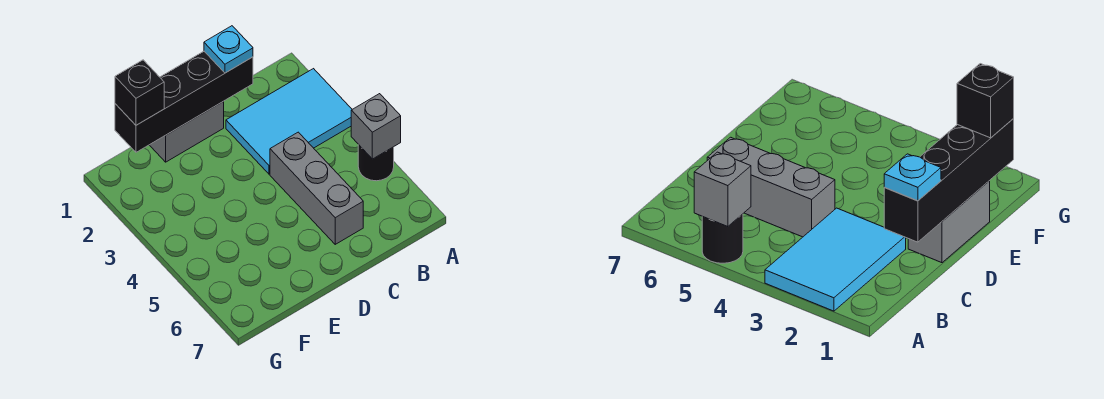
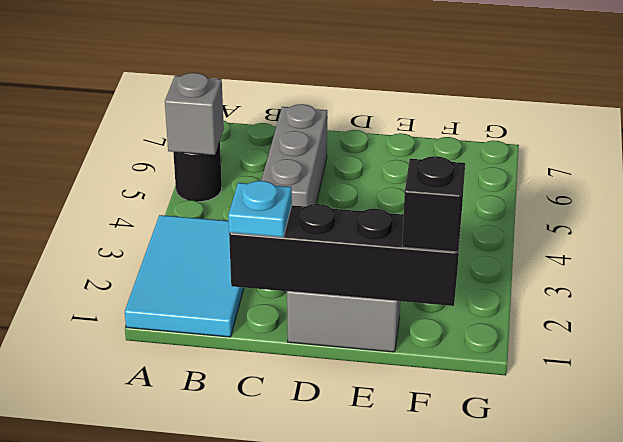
cyan 2x3 tile [226,69,352,174] -> cyan 2x3 tile turned to [125,215,244,337]

